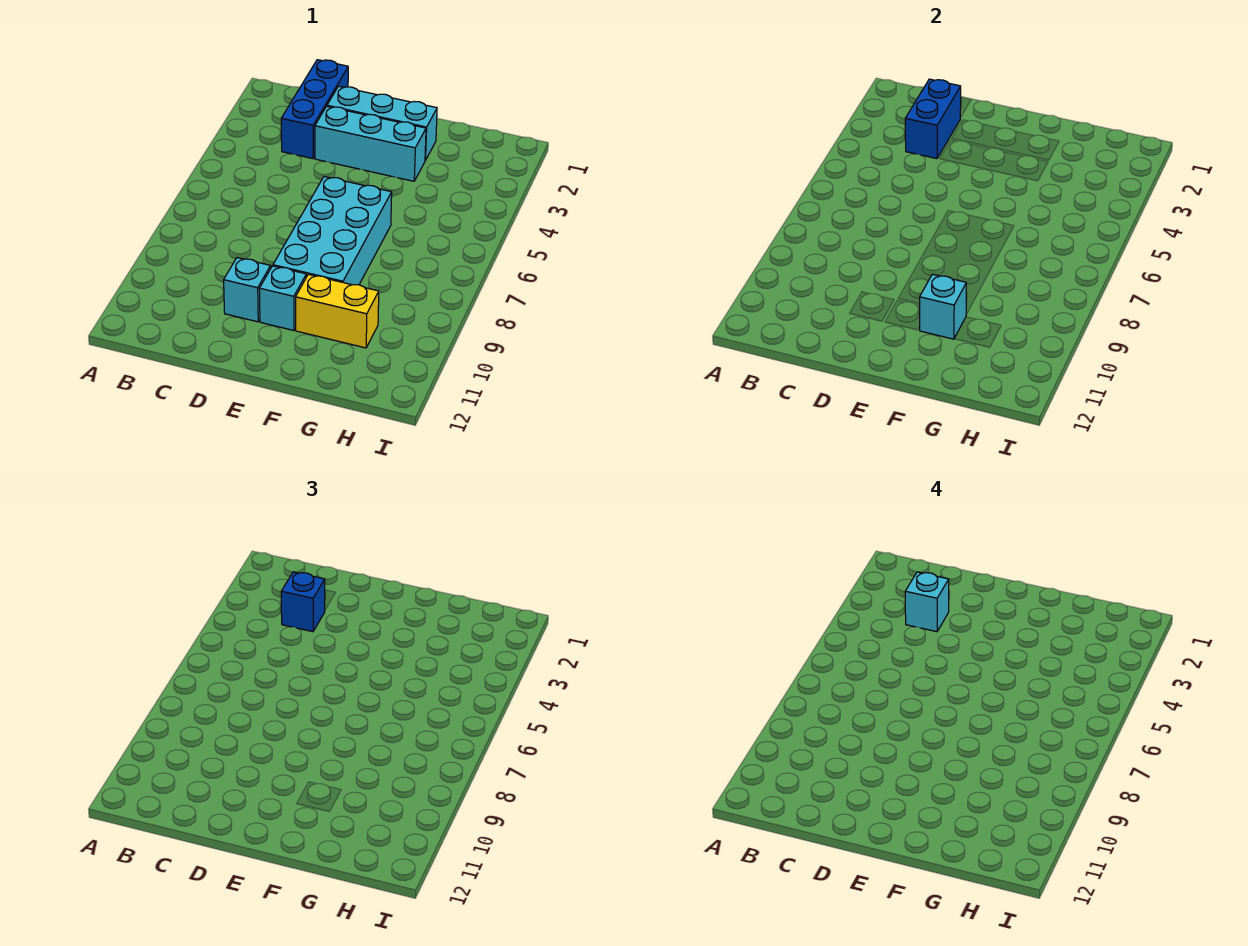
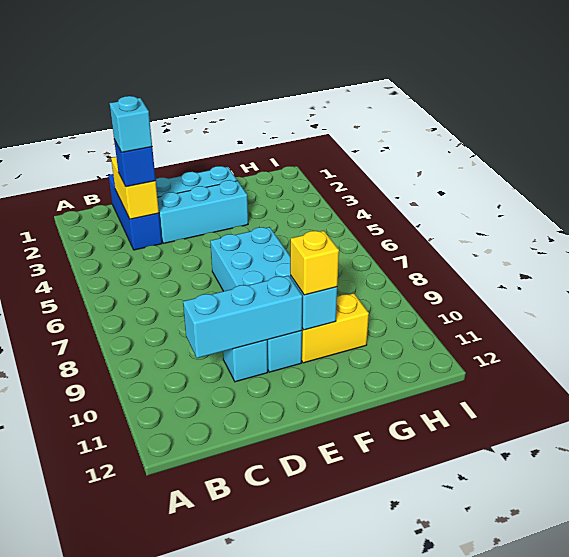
blue 1x2 brick [905,79,961,159] -> yellow 1x2 brick [111,157,159,219]
none -> cyan 1x3 brick [183,276,302,358]
none -> yellow 1x1 brick [290,231,339,295]

